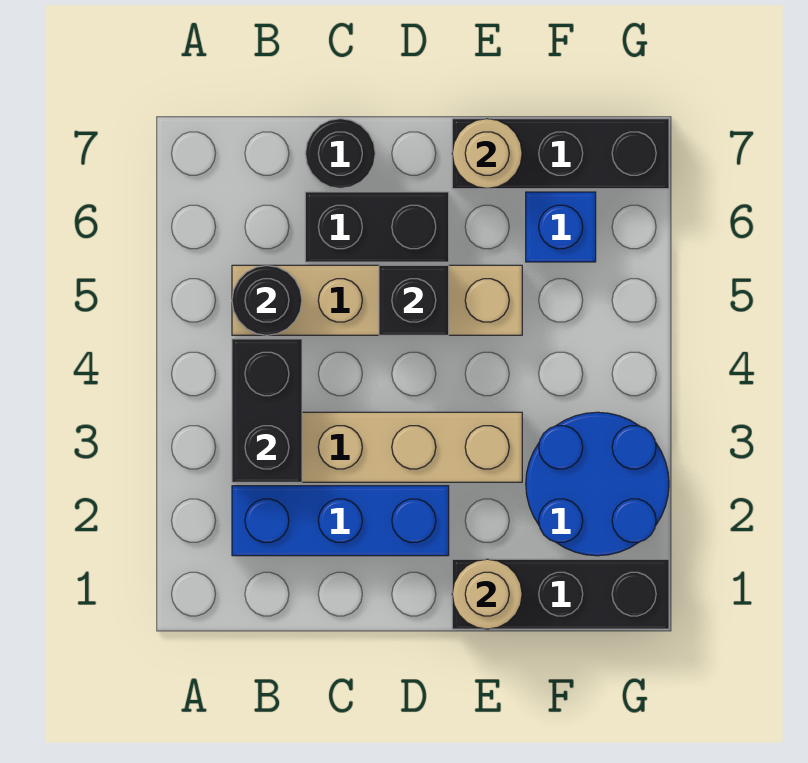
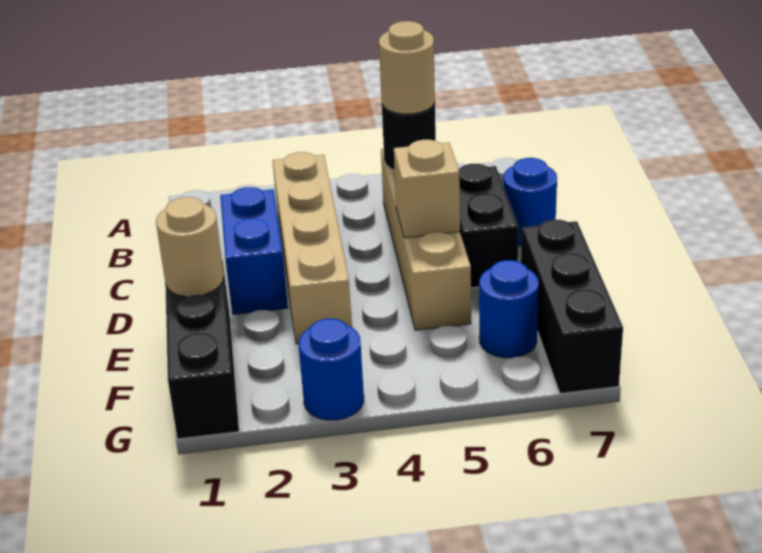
blue 1x3 brick [232,486,449,556] -> blue 1x2 brick [220,187,288,314]
black 1x2 brick [232,339,302,482] -> none
black 1x1 round brick [305,119,375,188] -> blue 1x1 round brick [503,158,557,246]
black 1x1 brick [379,265,449,335] -> tan 1x1 brick [394,140,460,238]
tan 1x1 round brick [452,119,522,188] -> tan 1x1 round brick moved to [379,21,435,114]
blue 2x2 round brick [526,412,669,556] -> blue 1x1 round brick [299,319,364,420]
blue 1x1 brick [526,192,596,262] -> blue 1x1 round brick [479,260,539,358]

